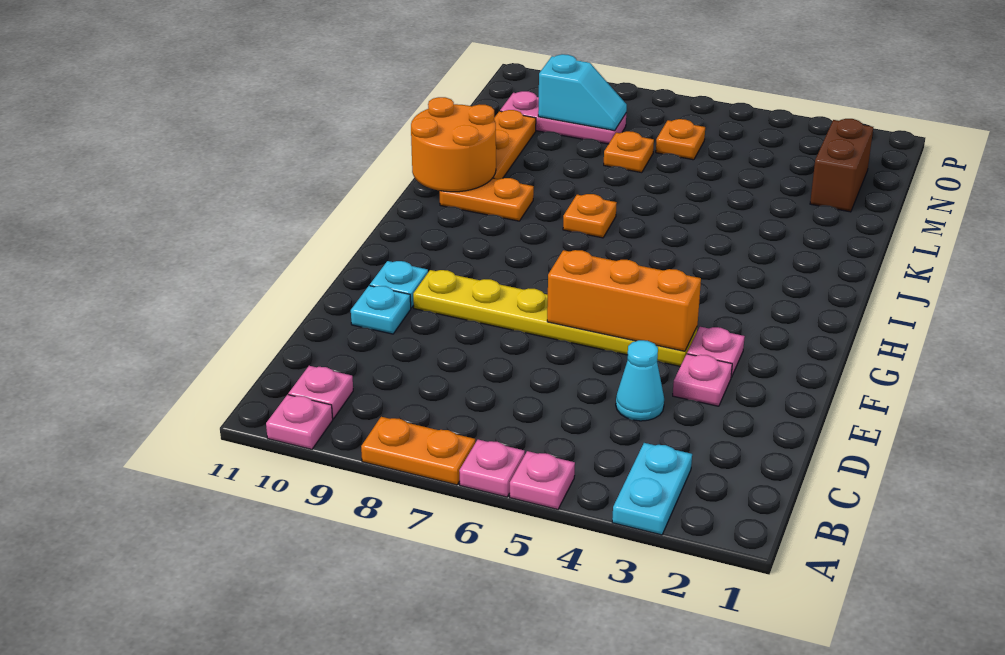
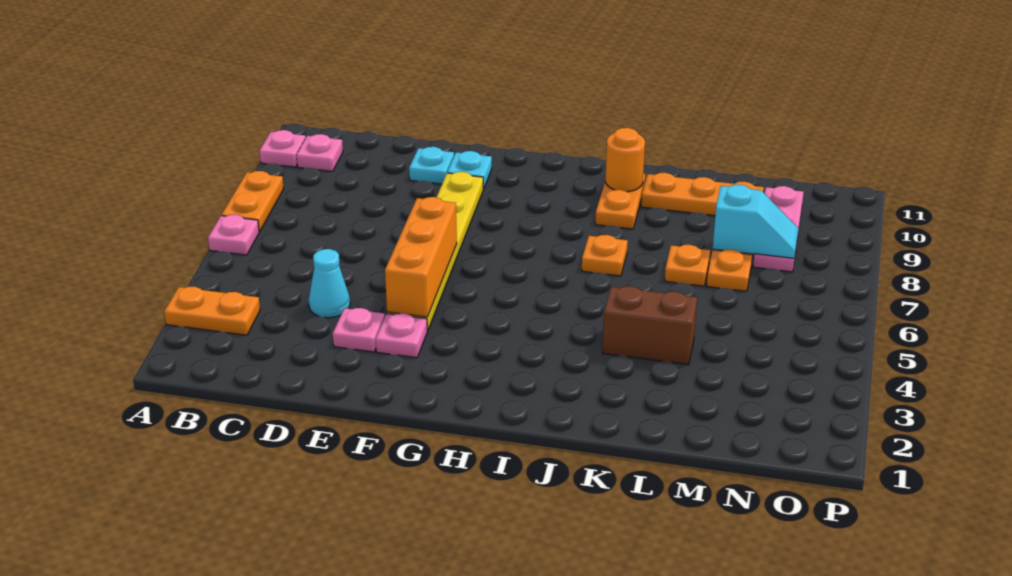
cyan 1x2 plate [612,443,692,535] -> orange 1x2 plate [164,286,260,335]
pink 1x1 plate [510,451,575,509] -> none
orange 2x2 round brick [411,97,496,192] -> orange 1x1 round brick [605,128,645,192]
brown 1x2 brick [810,119,873,212] -> brown 1x2 brick moved to [603,286,697,365]
orange 1x1 plate [656,119,705,160] -> orange 1x1 plate moved to [665,245,710,286]
cyan 1x2 slope [538,54,627,131] -> cyan 1x2 slope turned to [713,185,798,258]

